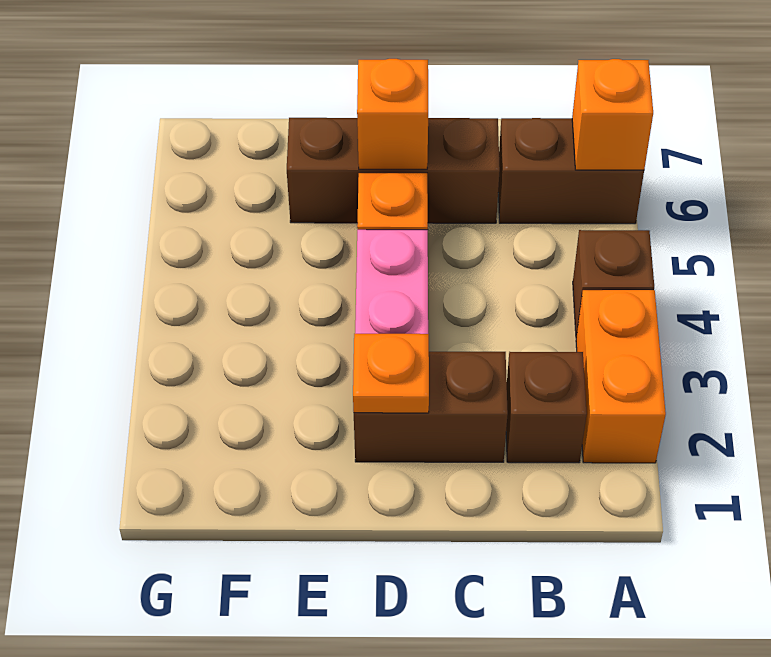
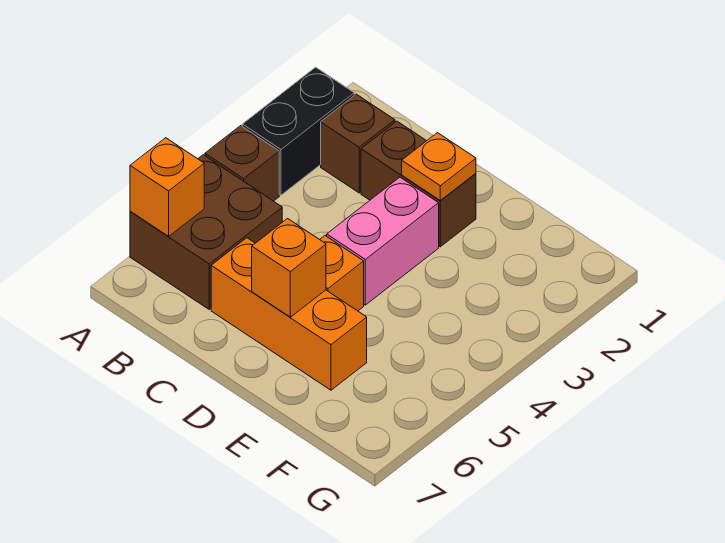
orange 1x2 brick [576,290,666,463] -> black 1x2 brick [242,67,354,195]
brown 1x2 brick [498,118,644,224] -> brown 2x2 brick [130,155,282,309]
brown 1x3 brick [287,118,500,223] -> orange 1x3 brick [211,238,367,390]

